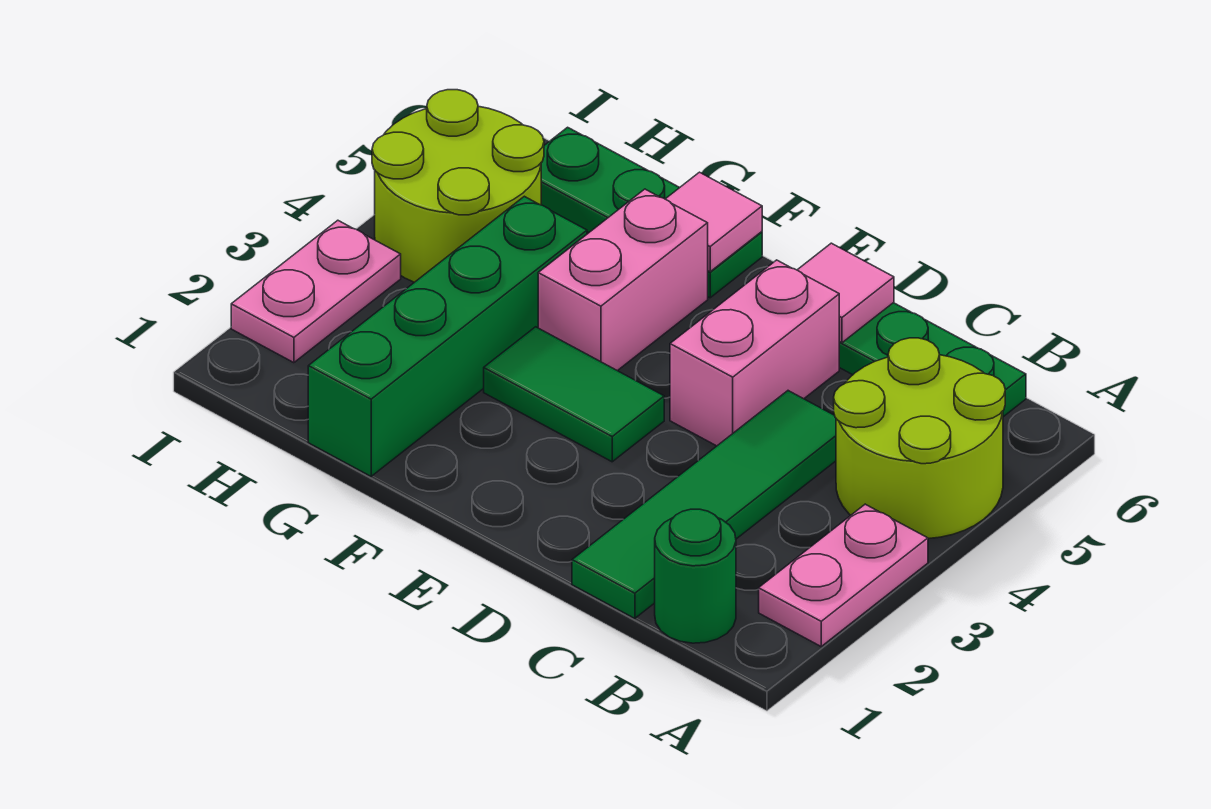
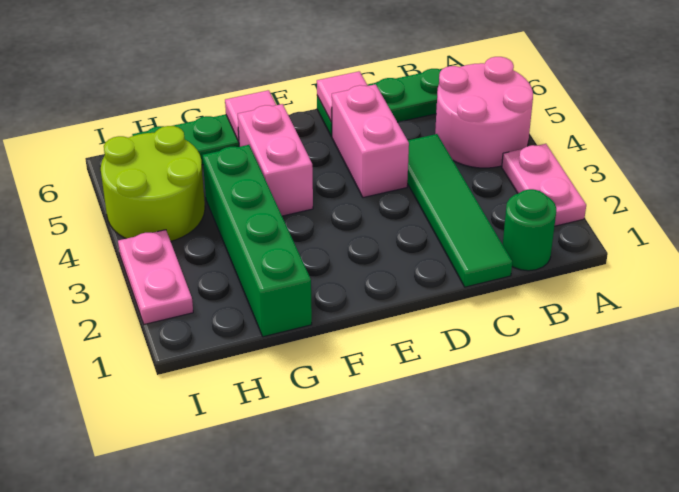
lime 2x2 round brick [834,338,1005,539] -> pink 2x2 round brick [435,57,533,168]
green 1x2 tile [484,327,664,462] -> none

